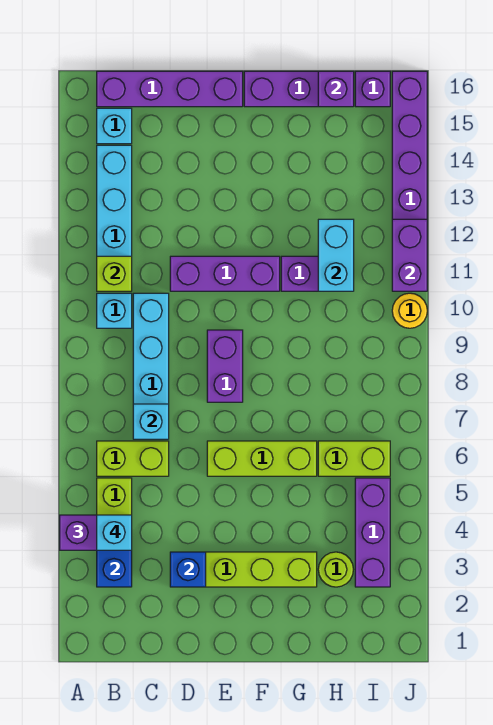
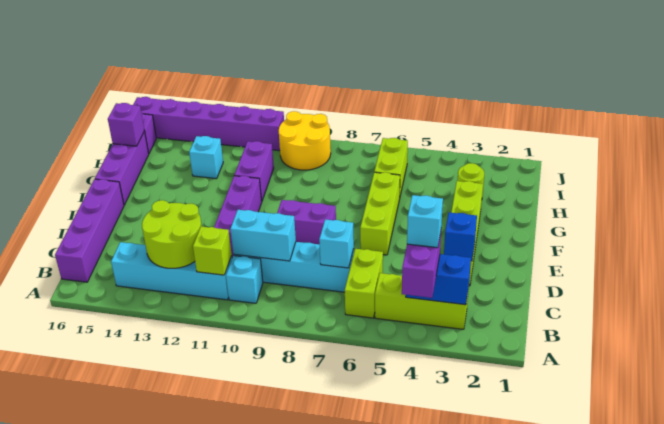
none -> lime 2x2 round brick [142,200,202,268]
cyan 1x1 brick [97,108,132,144] -> cyan 1x1 brick moved to [189,136,223,179]
cyan 1x2 brick [318,219,354,291] -> cyan 1x2 brick moved to [230,210,296,261]
purple 1x3 brick [355,478,390,587] -> none
yellow 1x1 round brick [392,293,427,328] -> yellow 2x2 round brick [279,111,331,170]
purple 1x2 brick [392,219,427,291] -> none

